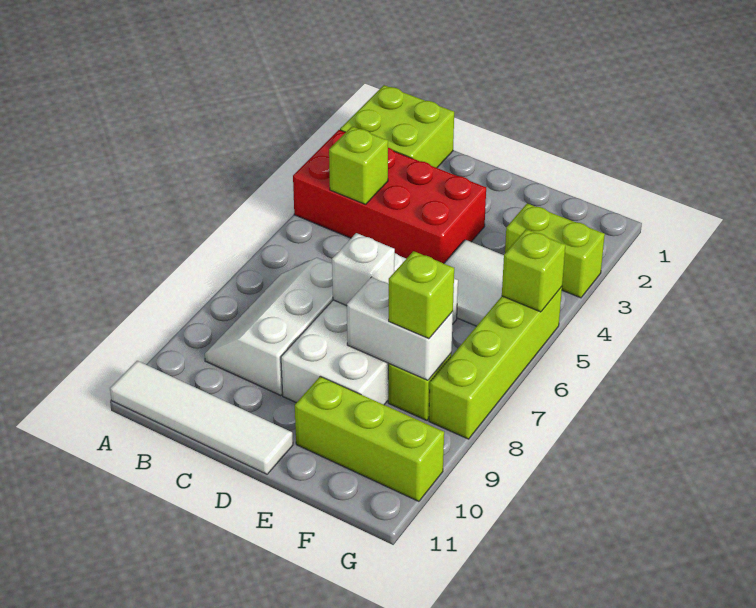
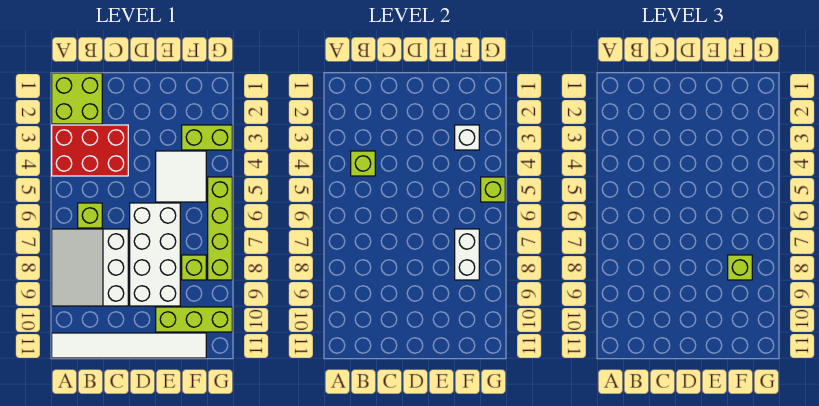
red 2x4 brick [293,130,486,263] -> red 2x3 brick [52,125,128,176]
white 1x4 tile [110,361,293,474] -> white 1x6 tile [52,333,206,358]
none -> lime 1x1 brick [78,203,102,228]
white 2x3 slope [205,258,333,395] -> white 3x3 slope [52,229,128,306]
white 1x1 brick [332,233,395,306] -> white 1x1 brick moved to [455,125,479,150]
white 1x2 brick [347,277,453,380] -> white 1x2 brick turned to [455,229,479,280]

